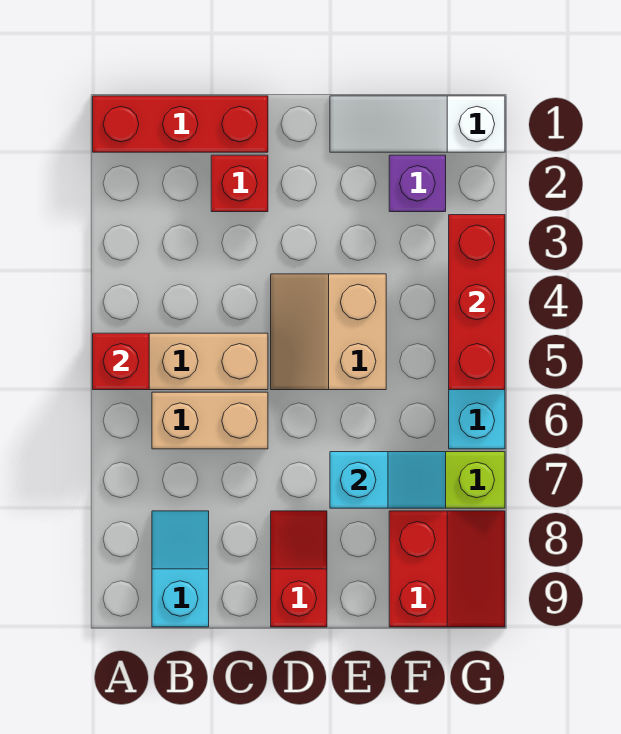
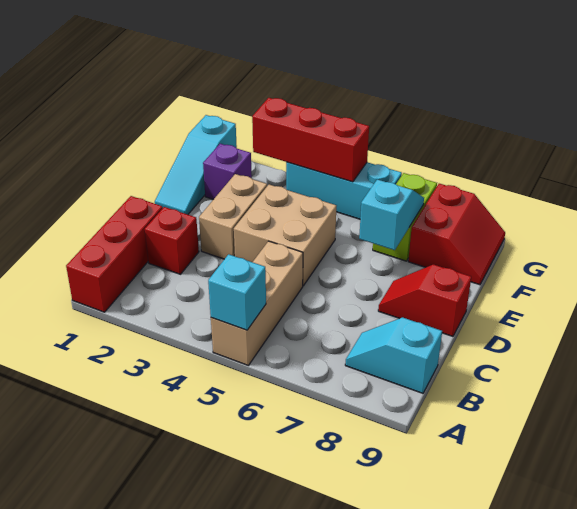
red 1x1 brick [93,333,149,390] -> cyan 1x1 brick [208,254,266,330]
tan 1x2 brick [152,392,268,449] -> tan 1x2 brick moved to [199,174,267,259]
tan 2x2 slope [271,274,386,390] -> tan 2x2 brick [234,185,336,286]
white 1x3 slope [330,96,505,152] -> cyan 1x3 slope [155,115,237,214]
red 2x2 slope [389,511,505,627] -> red 2x2 slope turned to [408,184,505,285]

